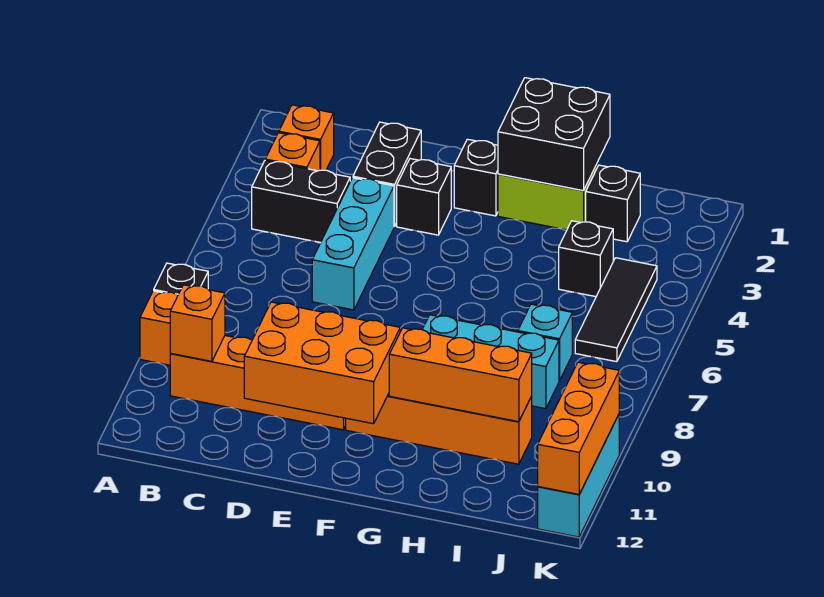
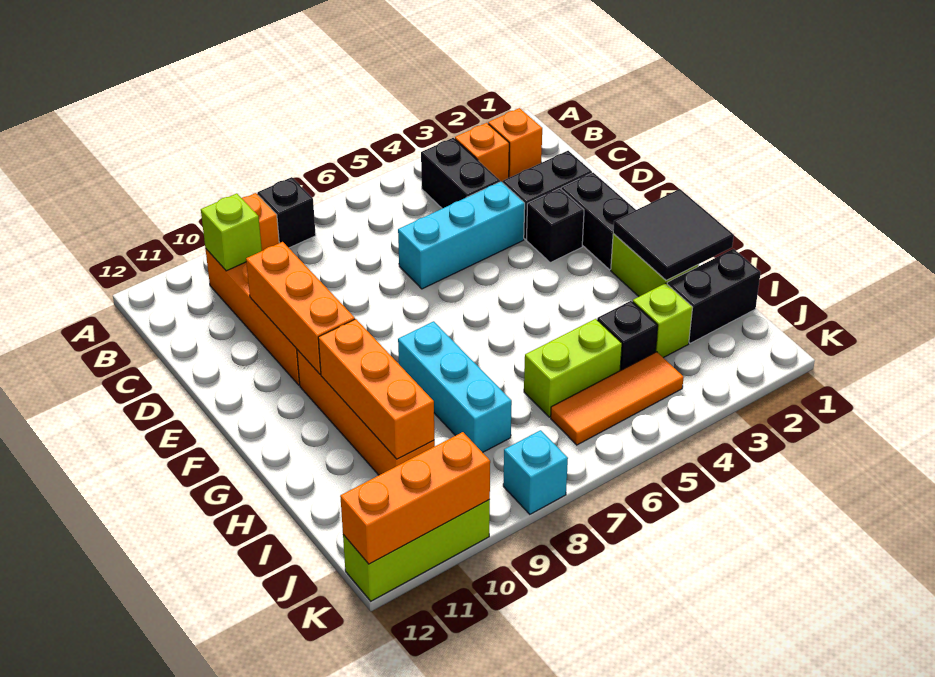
orange 1x1 brick [170,285,225,361] -> lime 1x1 brick [201,193,262,271]
orange 2x3 brick [244,302,400,424] -> orange 1x3 brick [246,242,355,374]
black 1x1 brick [454,139,498,216] -> black 1x2 brick [561,173,636,270]
black 2x2 brick [498,78,610,191] -> black 2x2 tile [613,189,734,280]
black 1x1 brick [586,165,640,242] -> black 1x2 brick [667,249,761,343]
none -> lime 1x1 brick [633,283,693,358]
none -> lime 1x2 brick [524,319,622,417]
cyan 1x1 brick [518,304,572,381] -> cyan 1x1 brick moved to [503,430,568,514]
black 1x3 tile [575,258,657,362] -> orange 1x3 tile [551,352,684,445]
cyan 1x3 brick [538,415,619,537] -> lime 1x3 brick [343,500,490,601]

